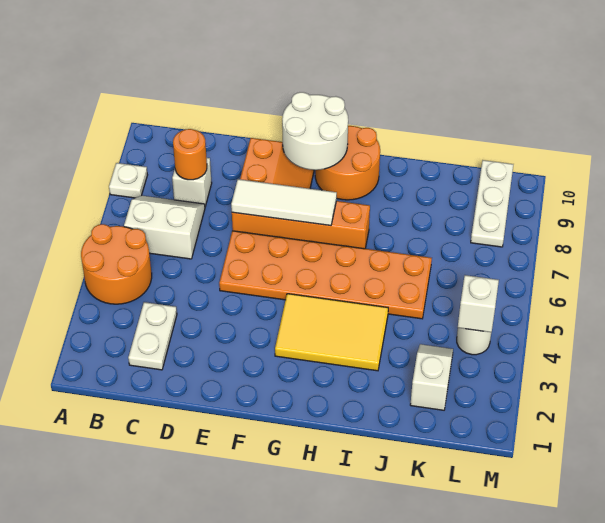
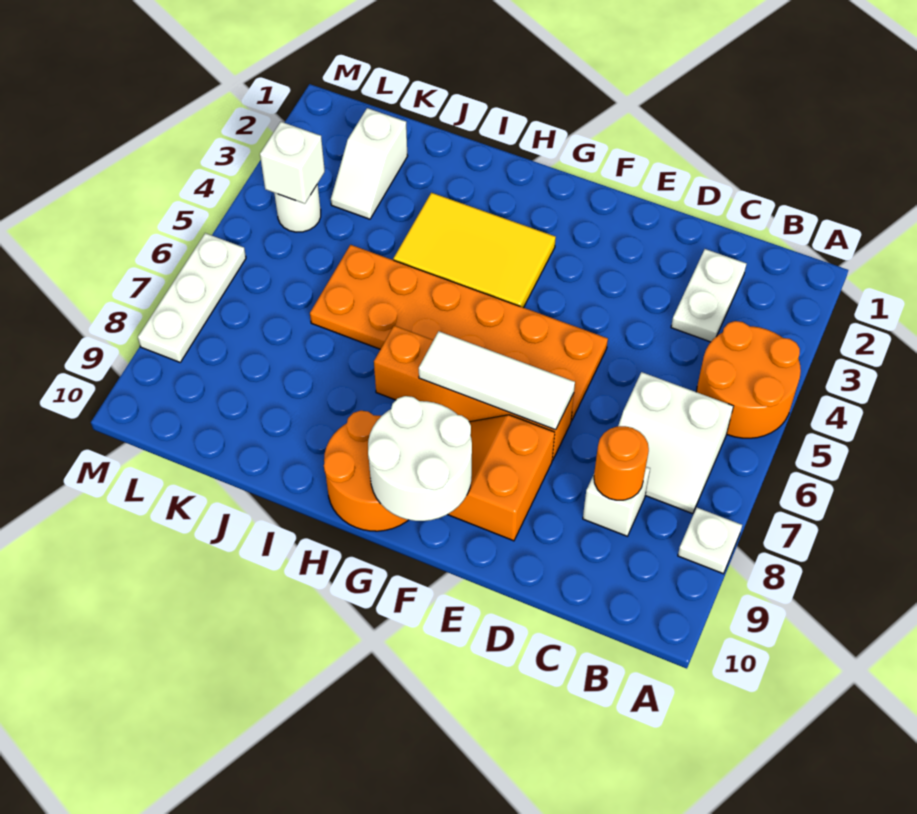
white 1x3 plate [471,160,513,247] -> white 1x3 plate moved to [138,233,246,362]

